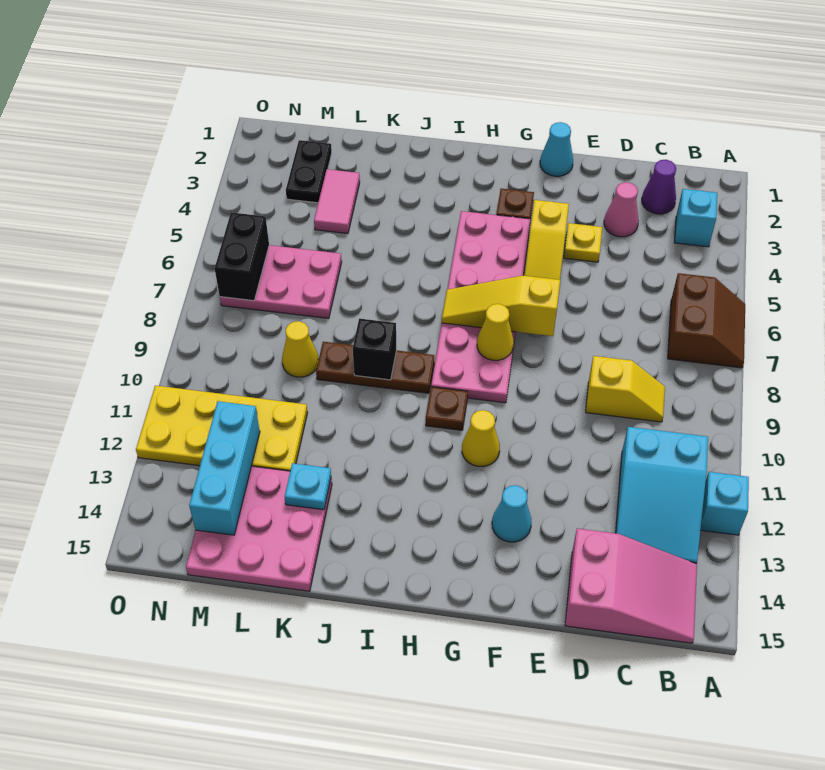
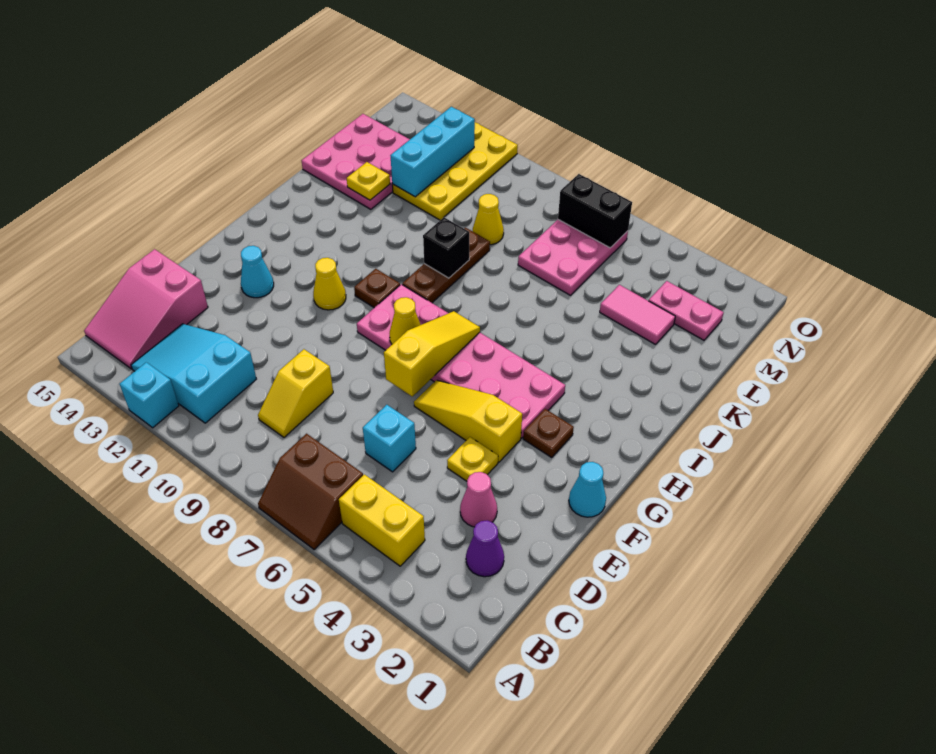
cyan 1x1 brick [675,189,717,247] -> cyan 1x1 brick moved to [363,405,416,472]
none -> yellow 1x2 brick [339,474,425,566]
cyan 1x1 plate [285,463,331,510] -> yellow 1x1 plate [347,162,390,200]
black 1x2 plate [286,140,332,203] -> pink 1x2 plate [649,281,724,340]
cyan 1x3 brick [189,401,260,535] -> cyan 1x3 brick turned to [390,107,475,197]

